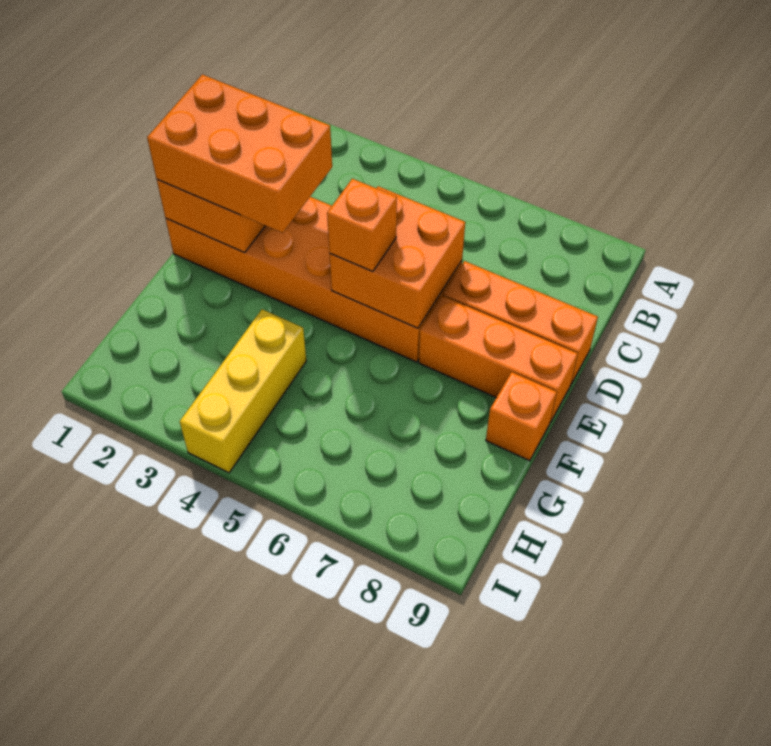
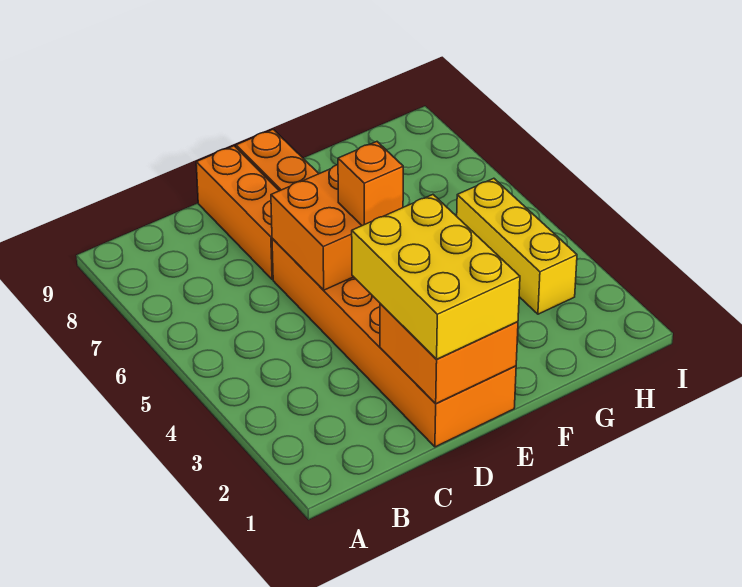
orange 2x3 brick [147,74,332,233] -> yellow 2x3 brick [352,195,520,359]
orange 1x1 brick [486,372,557,461] -> none
yellow 1x3 brick [180,309,306,473] -> yellow 1x3 brick turned to [457,178,577,314]

